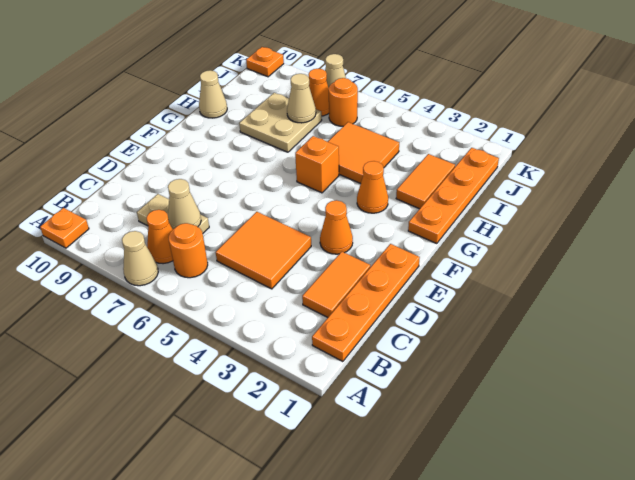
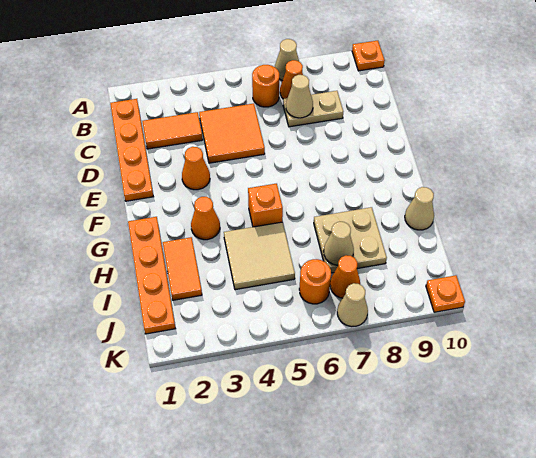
orange 1x2 tile [302,252,370,318] -> orange 1x2 tile turned to [142,112,203,149]
orange 2x2 tile [328,122,399,184] -> tan 2x2 tile [224,222,295,290]

